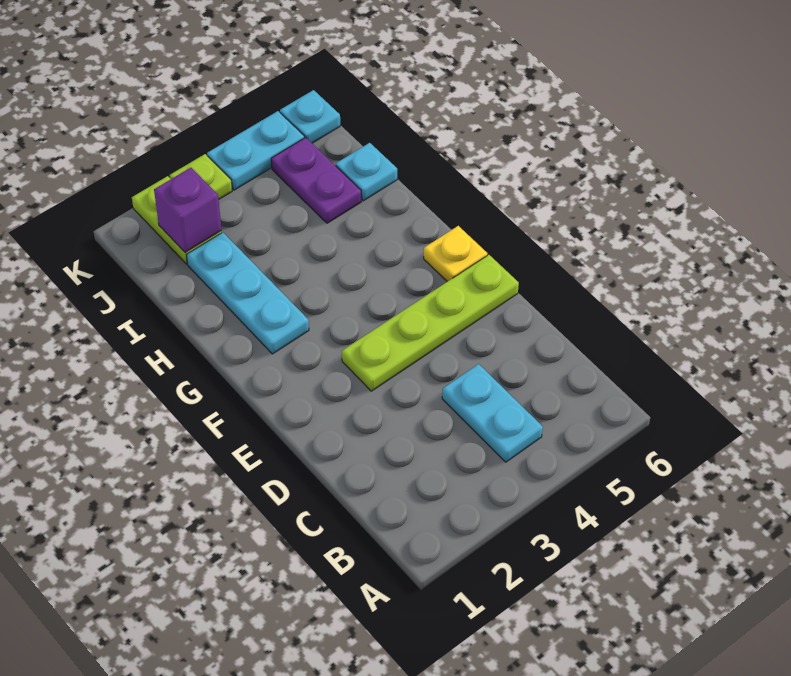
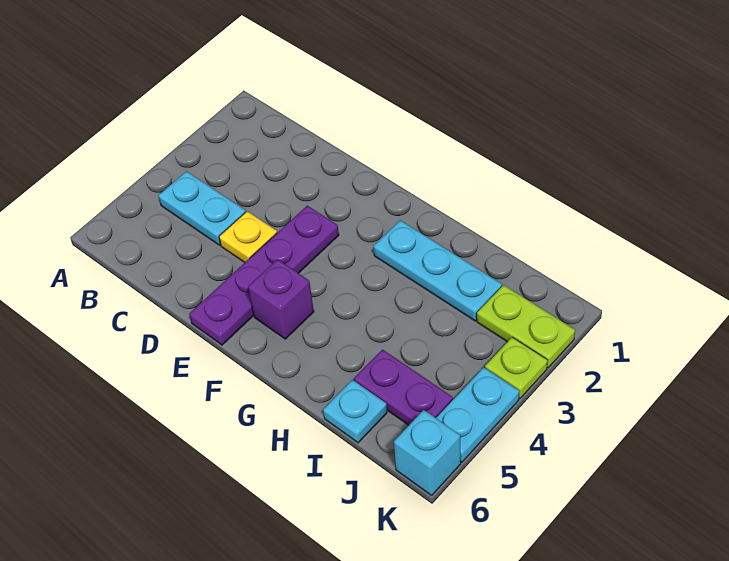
lime 1x4 plate [342,255,519,391] -> purple 1x4 plate [189,206,339,345]
yellow 1x1 plate [424,226,487,282] -> yellow 1x1 plate moved to [219,211,277,262]
purple 1x1 brick [154,168,221,253] -> purple 1x1 brick moved to [248,259,314,339]
cyan 1x1 plate [280,90,340,143] -> cyan 1x1 brick [394,410,461,495]

